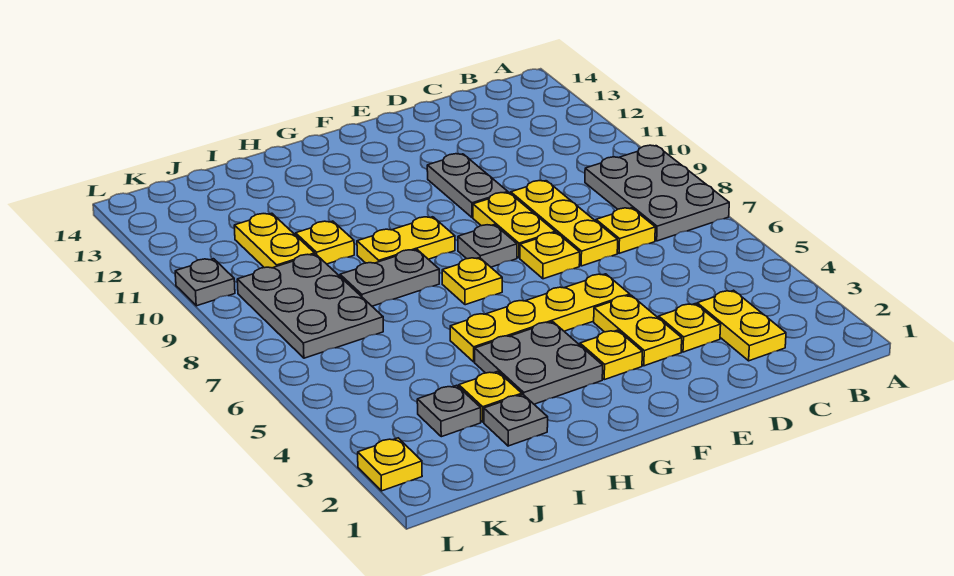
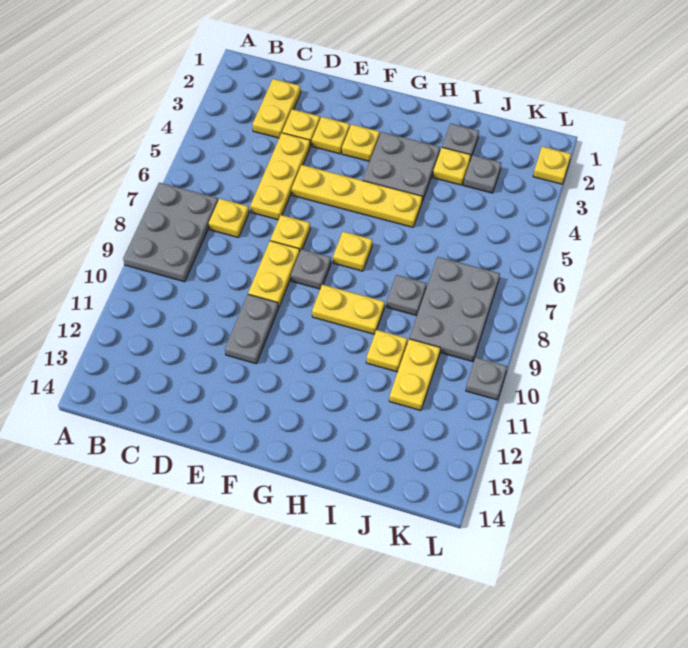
yellow 1x3 plate [511,181,618,266] -> yellow 1x3 plate moved to [250,133,310,220]
yellow 1x2 plate [594,295,682,366] -> yellow 1x1 plate [312,117,350,154]
grey 1x2 plate [340,250,439,306] -> grey 1x1 plate [386,275,427,316]

